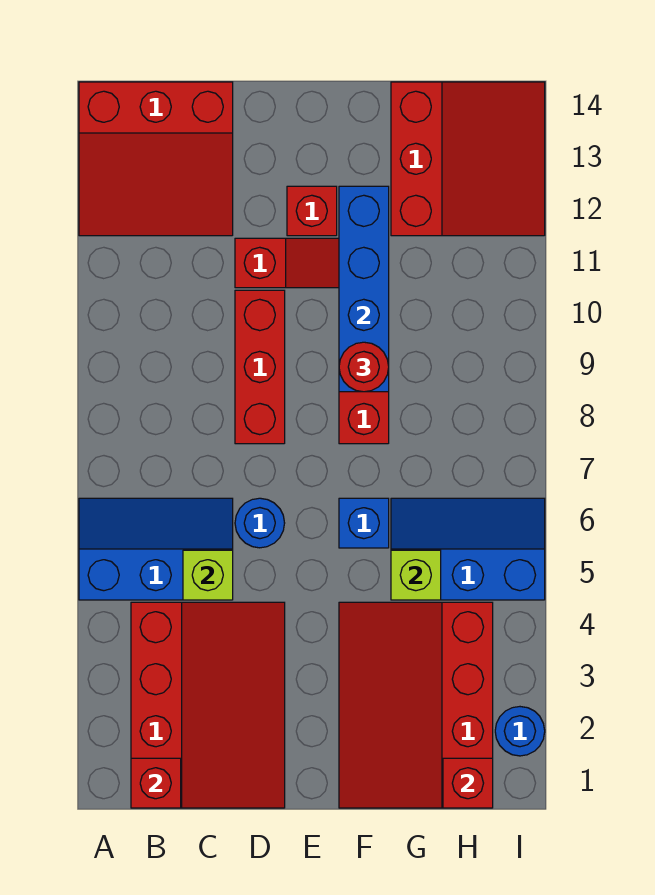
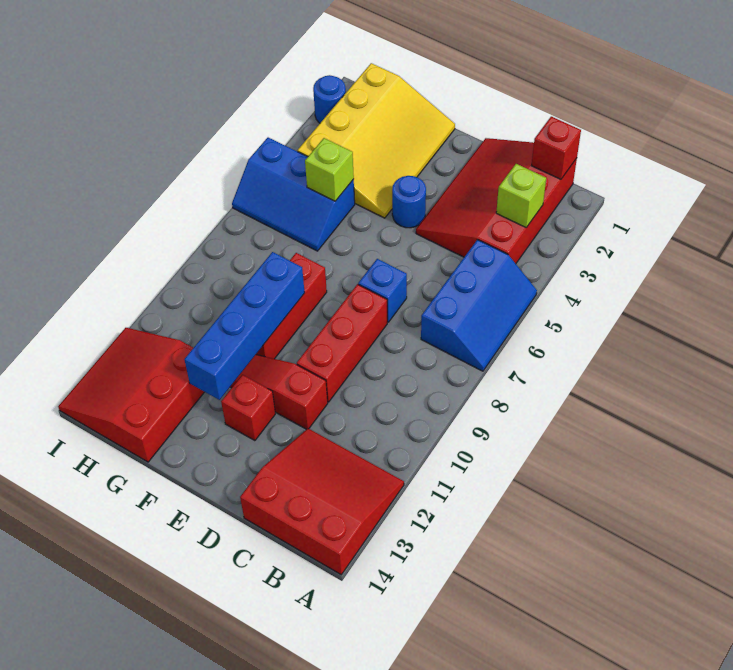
blue 2x3 slope [79,498,233,600] -> blue 2x3 slope turned to [421,240,537,371]
lime 1x1 brick [183,550,233,600] -> lime 1x1 brick moved to [496,164,546,227]
blue 1x1 round brick [235,498,285,548] -> blue 1x1 round brick moved to [392,176,426,228]
red 3x4 slope [339,602,493,808] -> yellow 3x4 slope [297,63,455,218]
blue 1x1 brick [339,498,389,548] -> blue 1x1 brick moved to [358,259,407,322]
red 1x1 round brick [339,342,389,392] -> none
red 1x1 brick [443,758,493,808] -> none

